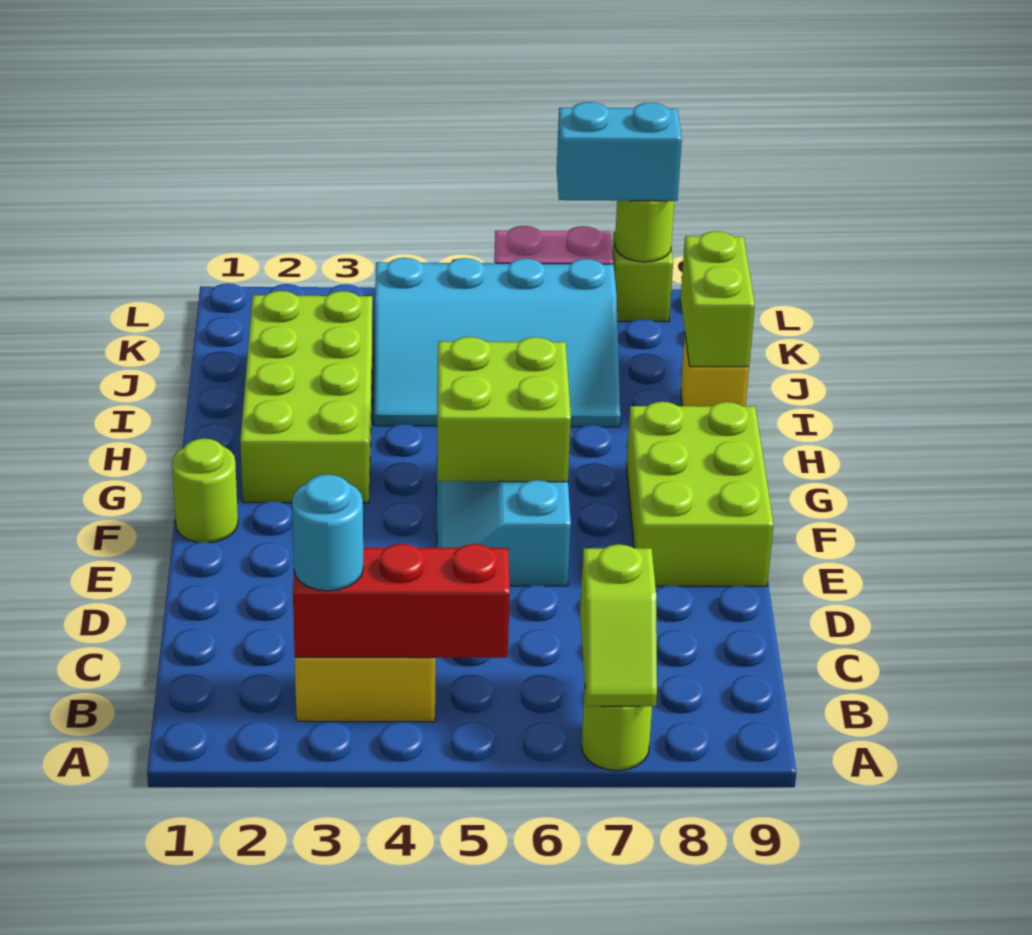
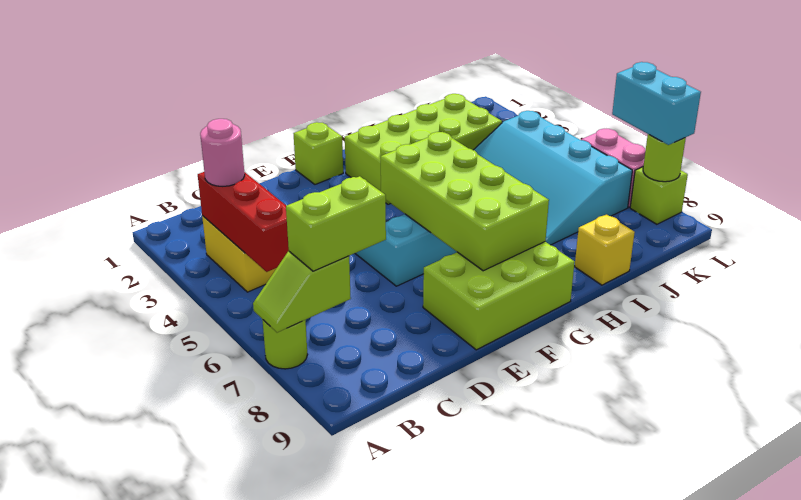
cyan 1x1 round brick [292,474,363,591] -> pink 1x1 round brick [200,119,245,186]
lime 1x1 round brick [172,438,238,542] -> lime 1x1 brick [293,122,343,184]
lime 2x2 brick [437,337,571,482] -> lime 2x4 brick [381,132,549,271]
lime 1x2 brick [681,231,755,367] -> lime 1x2 brick moved to [286,176,386,271]

